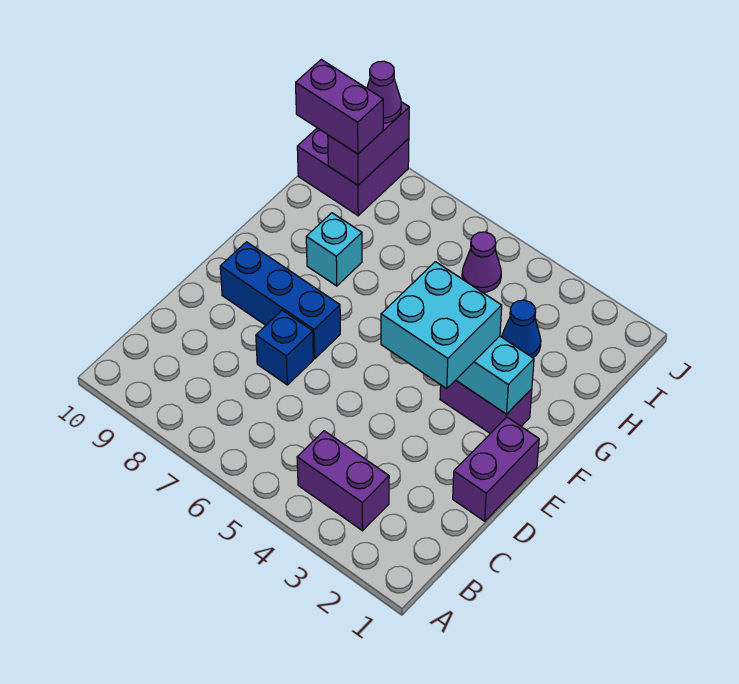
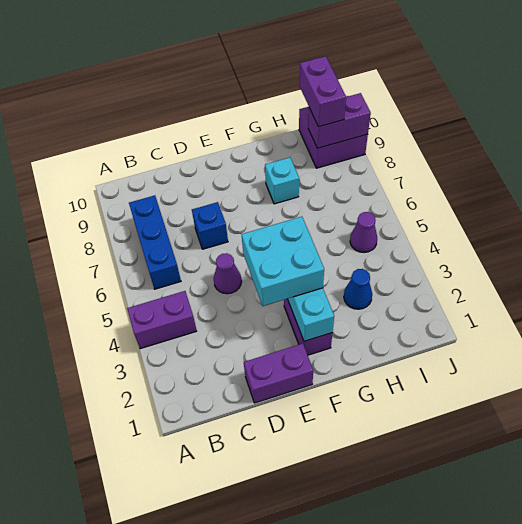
purple 1x2 brick [297,431,389,531] -> purple 1x2 brick turned to [127,291,197,349]
blue 1x3 brick [220,242,340,359] -> blue 1x3 brick moved to [129,195,181,289]
purple 1x1 cone [367,61,401,123] -> purple 1x1 cone moved to [214,253,242,294]

